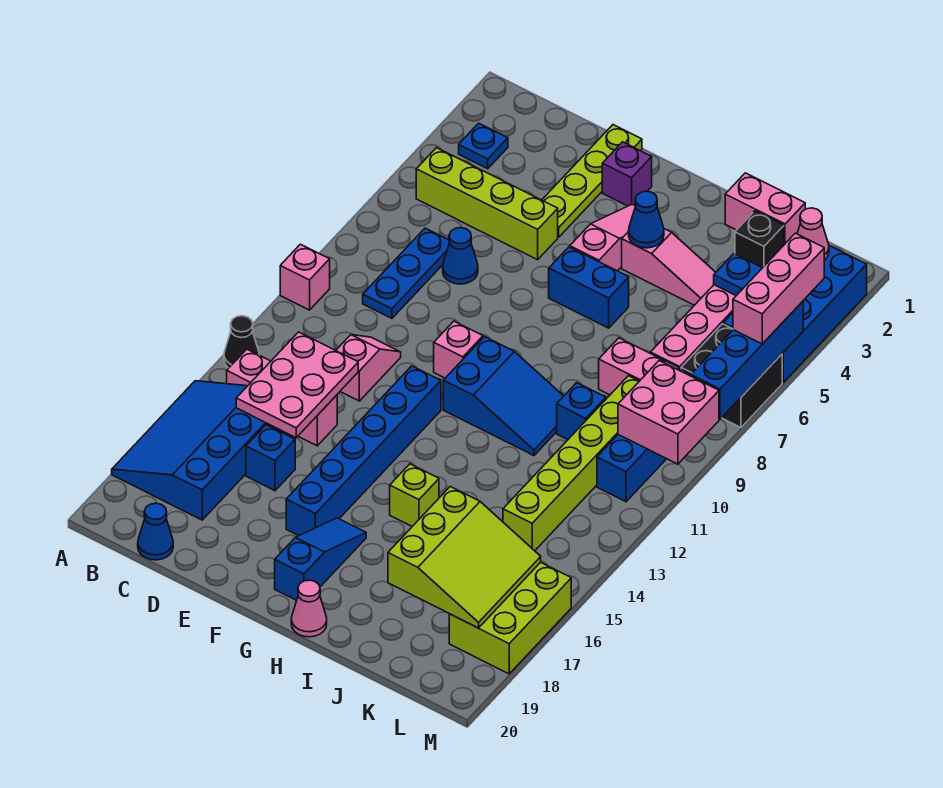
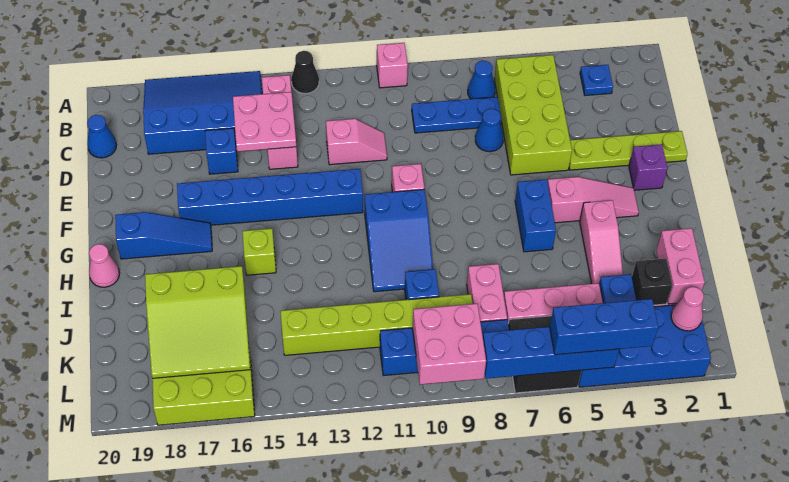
lime 1x4 brick [416,148,558,260] -> lime 2x4 brick [495,55,572,175]
pink 2x3 plate [236,332,358,438] -> pink 2x2 plate [233,92,296,152]
blue 1x1 cone [629,191,664,248] -> blue 1x1 cone moved to [468,61,495,99]
pink 1x3 brick [733,233,824,344] -> blue 1x3 brick [549,299,658,355]

